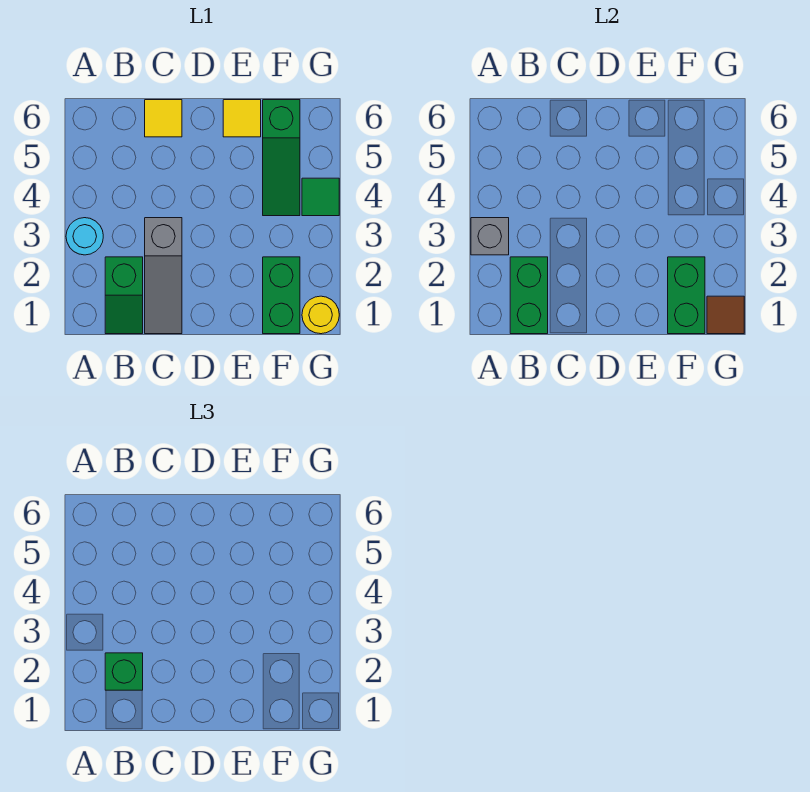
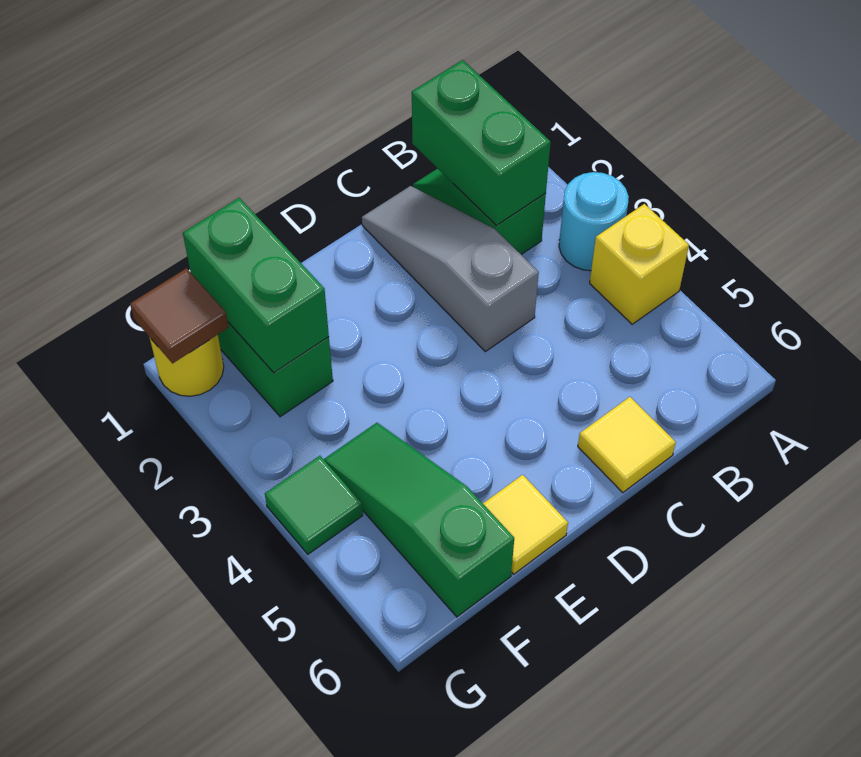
grey 1x1 brick [471,218,509,255] -> none
none -> yellow 1x1 brick [590,204,689,324]
green 1x1 brick [105,653,143,690] -> none

